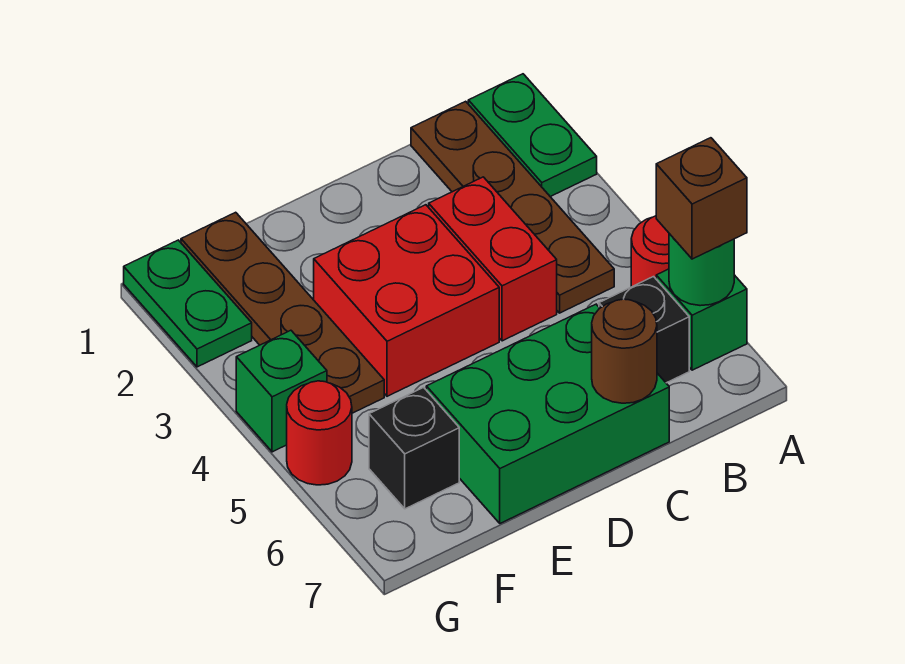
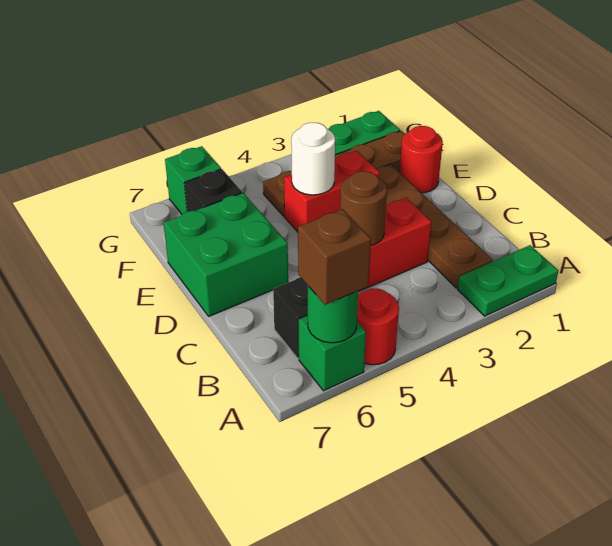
brown 1x4 plate [411,101,614,313] -> brown 1x4 plate turned to [376,164,493,288]
green 2x3 brick [426,304,669,523] -> green 2x2 brick [164,193,288,316]
brown 1x1 round brick [592,299,657,403] -> brown 1x1 round brick moved to [340,171,387,246]
red 2x2 brick [314,205,499,396] -> red 1x2 brick [284,151,380,232]
none -> white 1x1 round brick [291,123,335,195]
green 1x1 brick [236,330,327,452] -> green 1x1 brick moved to [165,146,221,214]
red 1x1 round brick [287,381,352,485] -> red 1x1 round brick moved to [400,126,443,193]

